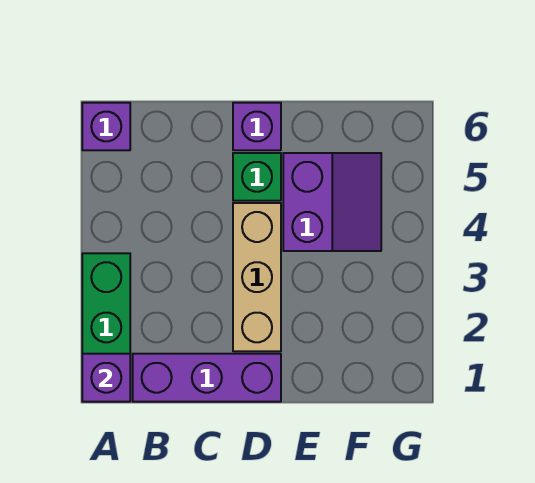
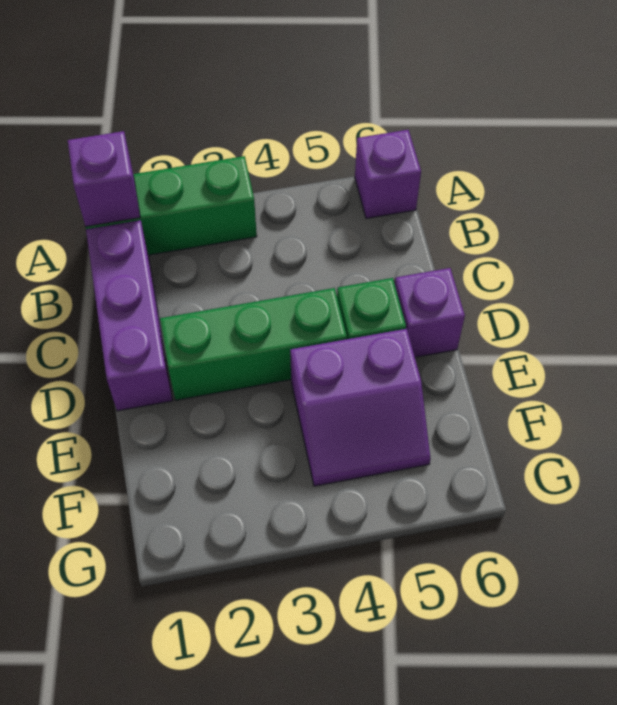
tan 1x3 brick [233,203,281,351] -> green 1x3 brick [160,288,347,400]

